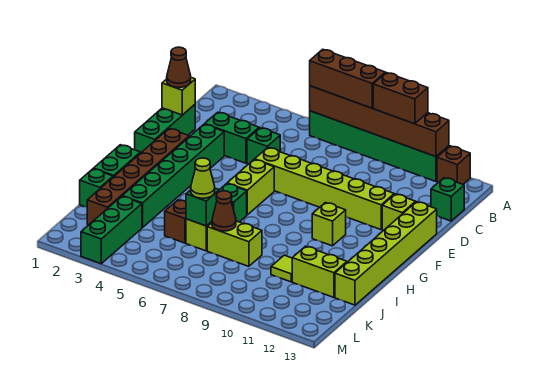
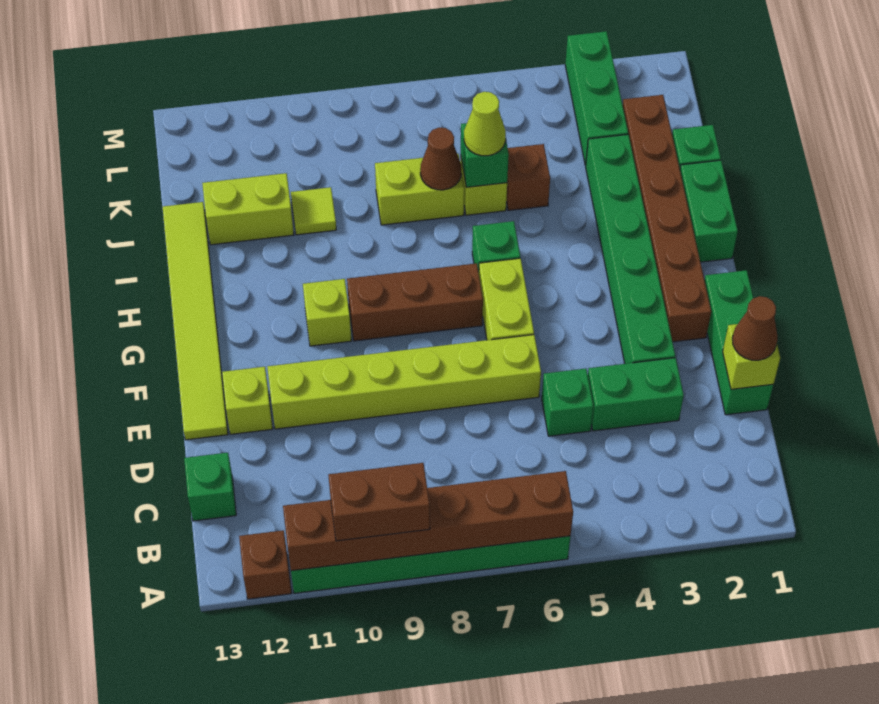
brown 1x3 brick [310,49,385,108] -> brown 1x3 brick moved to [347,263,483,341]
lime 1x6 brick [335,202,437,305] -> lime 1x6 tile [162,202,228,440]

